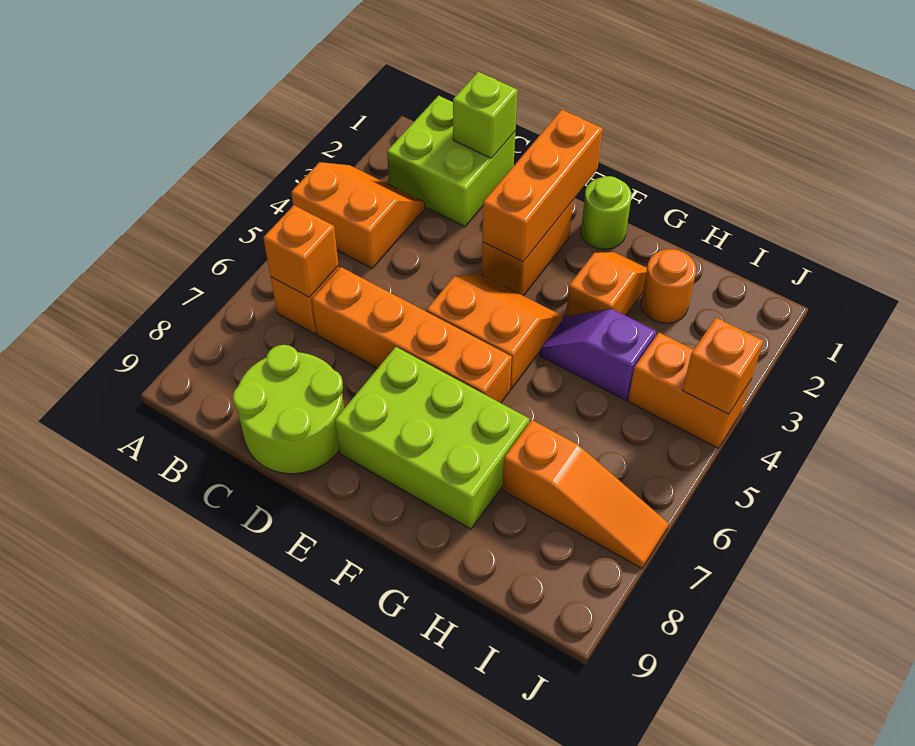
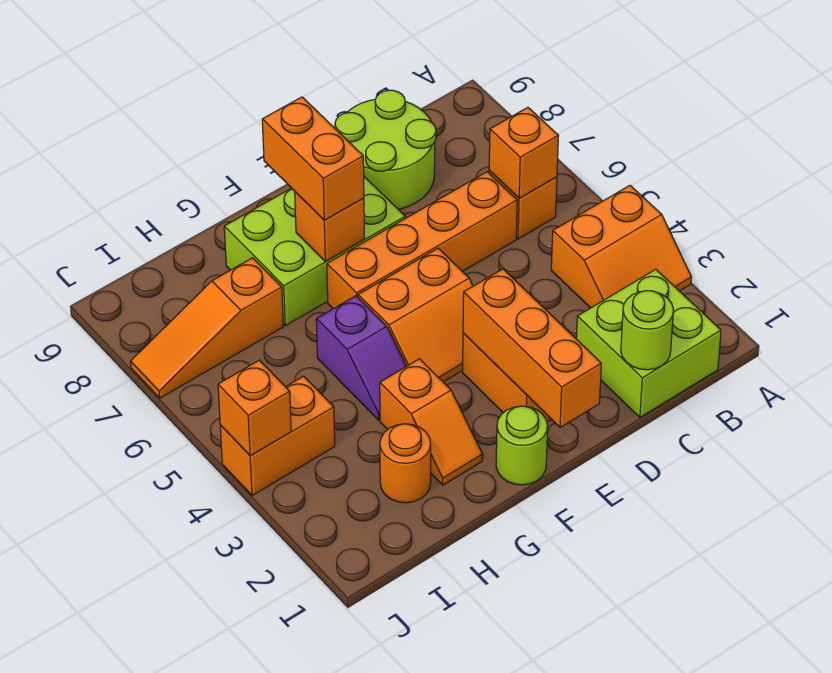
lime 1x1 brick [453,72,517,158] -> lime 1x1 round brick [621,291,674,370]
none -> orange 1x1 brick [295,192,365,261]
none -> orange 1x2 brick [262,97,364,220]
purple 1x2 slope [540,309,656,400] -> purple 1x2 slope turned to [316,296,406,420]

